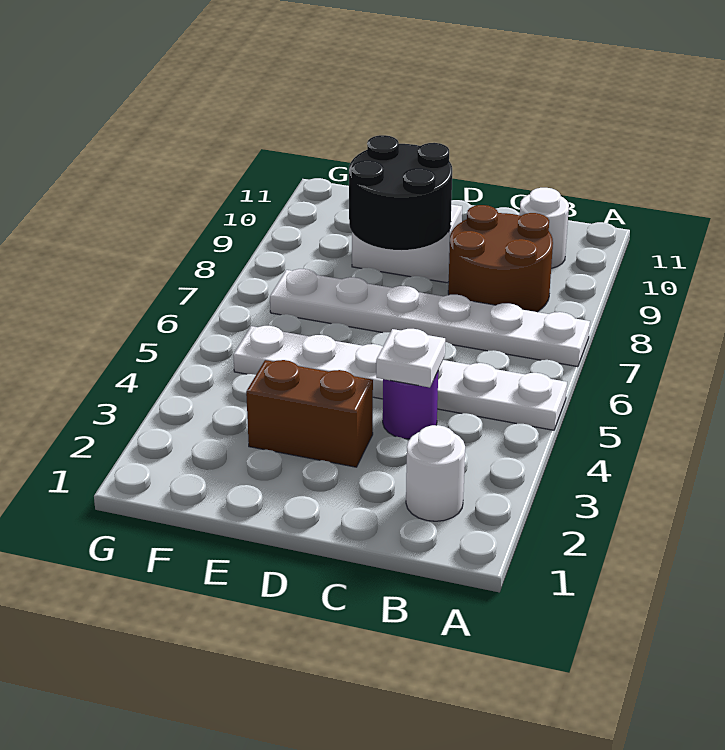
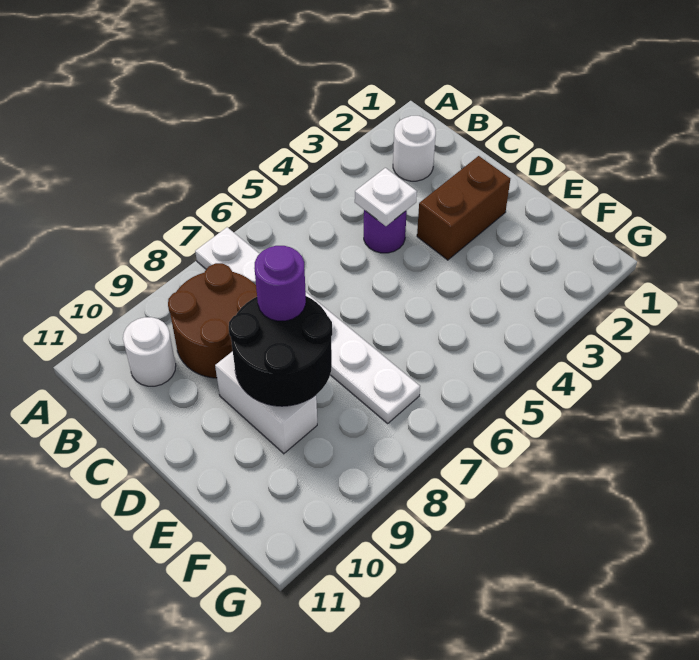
white 1x6 plate [233,326,567,430] -> none
brown 1x2 brick [246,360,373,467] -> brown 1x2 brick turned to [417,156,510,260]
none -> purple 1x1 round brick [254,246,306,321]

